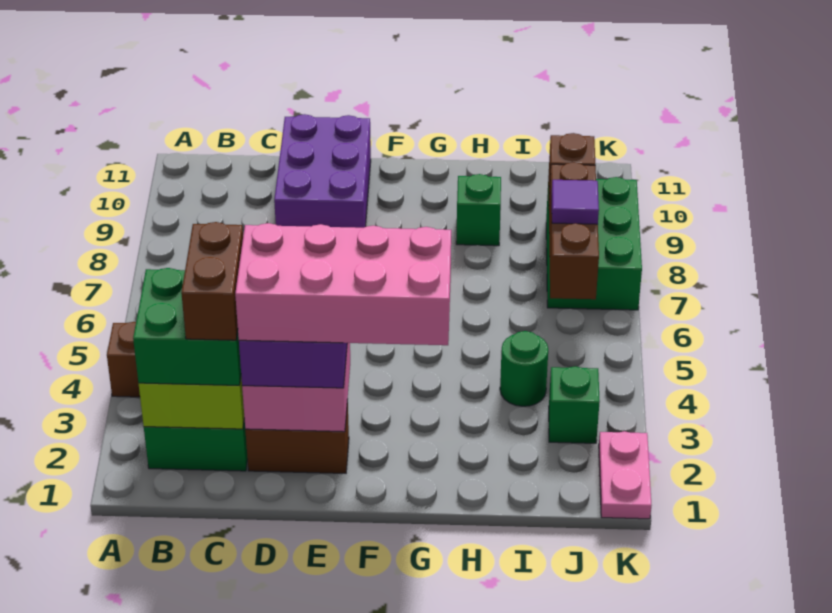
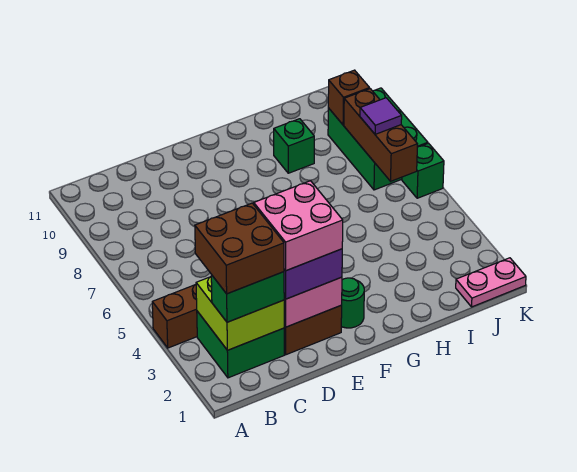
green 2x2 brick [133,268,241,385] -> green 1x2 brick [211,272,284,322]
brown 1x2 brick [181,222,243,340] -> brown 2x2 brick [195,203,284,294]
pink 2x4 brick [235,223,451,345] -> pink 2x2 brick [254,181,343,271]
purple 2x3 brick [274,114,371,228] -> none
green 1x1 round brick [500,331,548,406] -> green 1x1 round brick moved to [341,278,364,328]
green 1x1 brick [549,366,600,443] -> green 1x1 brick moved to [402,143,444,198]
pink 1x2 plate [599,431,651,519] -> pink 1x2 plate turned to [456,258,526,307]

